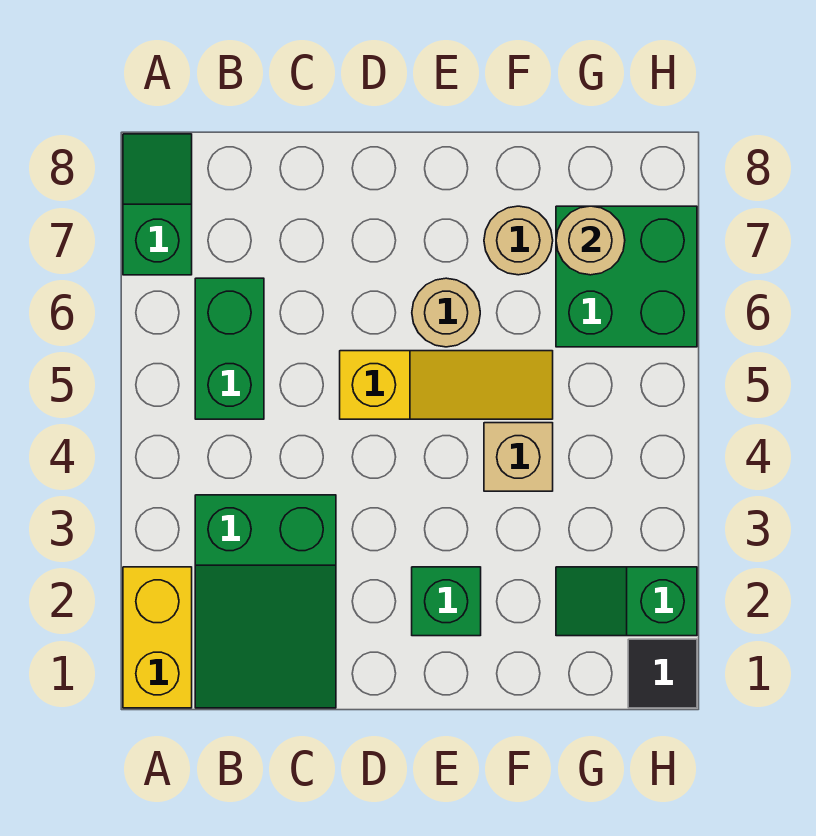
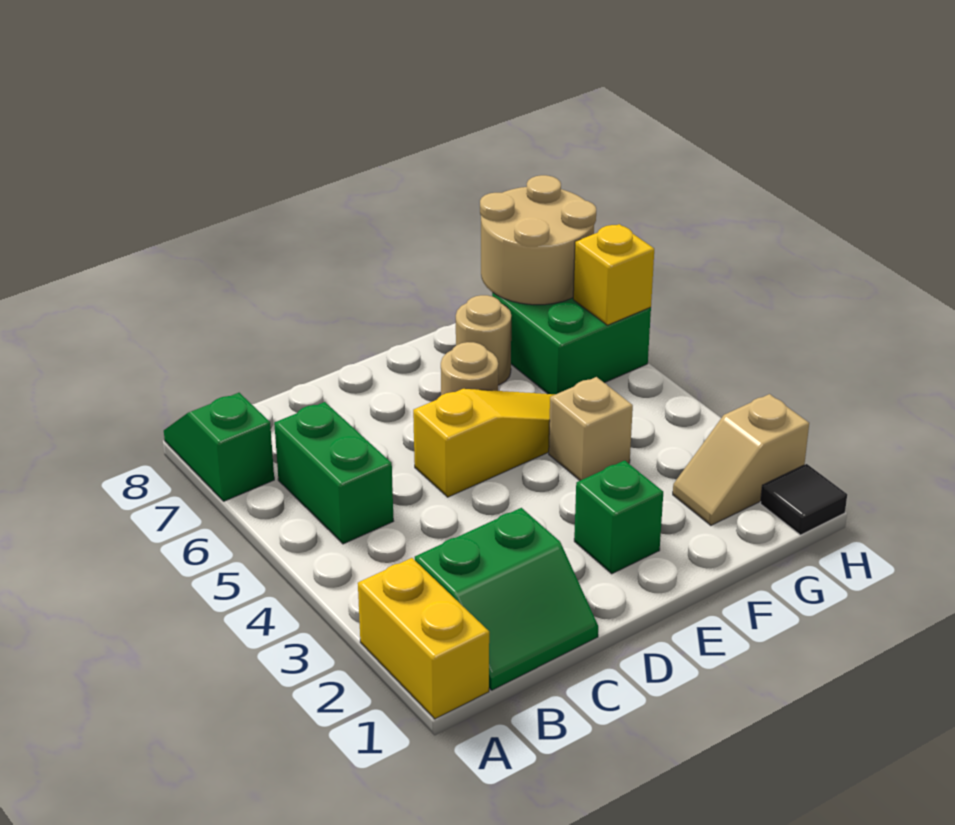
green 2x3 slope [195,495,336,708] -> green 2x2 slope [415,508,598,690]
green 1x2 slope [556,567,697,636] -> tan 1x2 slope [673,394,809,525]
tan 1x1 round brick [556,206,625,275] -> tan 2x2 round brick [480,175,596,305]
none -> yellow 1x1 brick [573,224,654,325]

